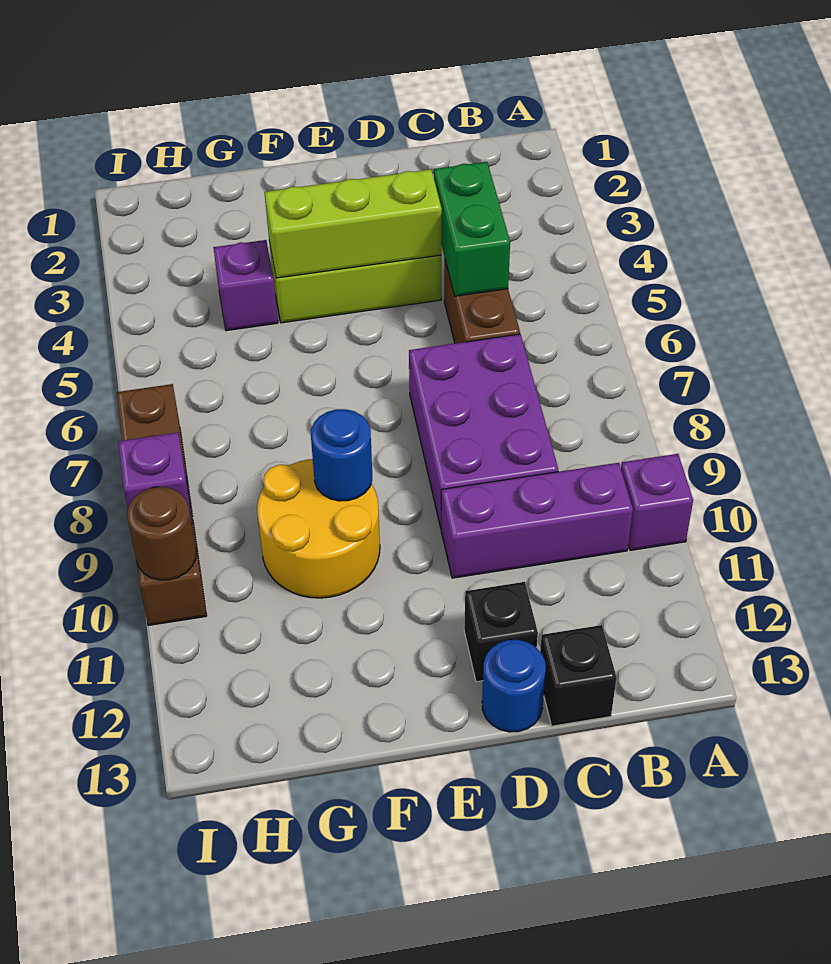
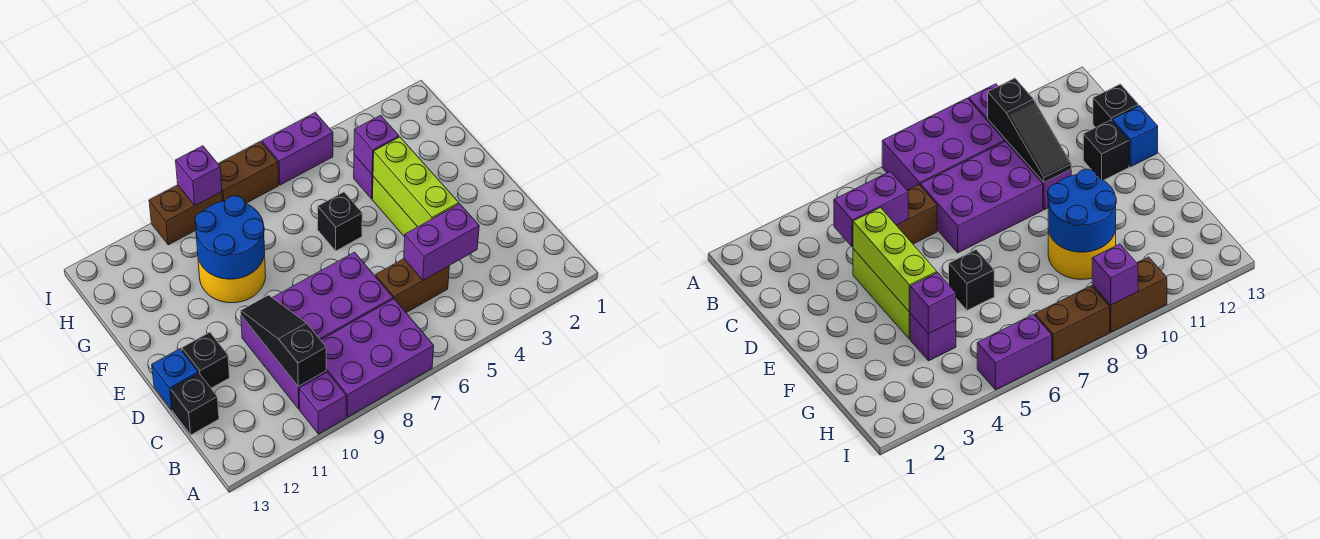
none -> purple 2x3 brick [321,299,434,417]
none -> black 1x3 slope [241,295,326,386]
green 1x2 brick [434,162,510,296] -> purple 1x2 brick [404,204,479,280]
blue 1x1 round brick [482,640,546,732] -> blue 1x1 brick [152,349,198,410]
none -> black 1x1 brick [318,192,362,251]
blue 1x1 round brick [311,409,372,501] -> blue 2x2 round brick [195,196,265,279]
none -> purple 1x1 brick [354,115,399,175]
none -> purple 1x2 brick [262,113,333,185]
brown 1x1 round brick [127,487,196,580] -> none

